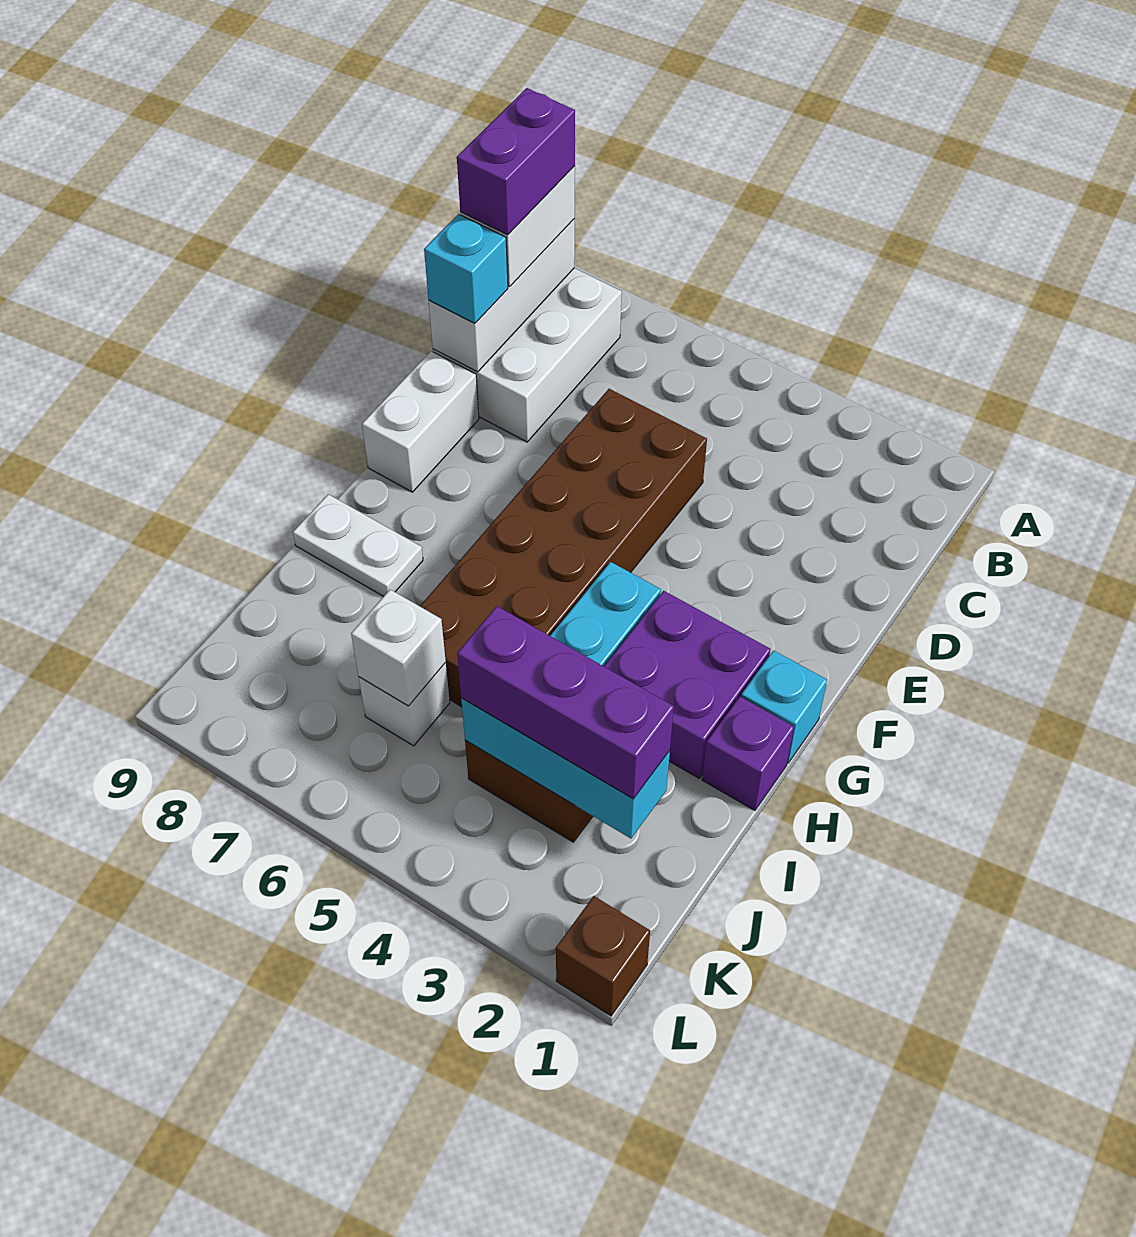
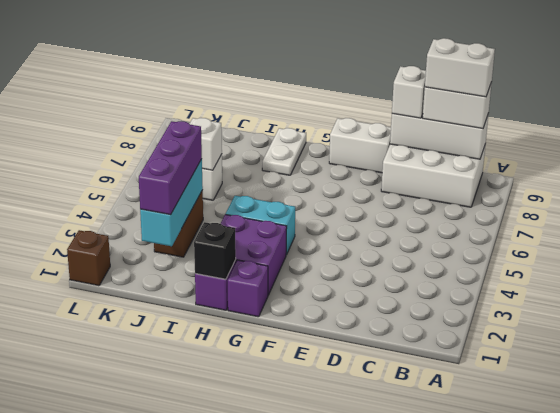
purple 1x2 brick [457,88,575,235] -> white 1x2 brick [425,38,495,97]
brown 2x6 brick [420,389,707,707] -> none
cyan 1x1 brick [424,214,508,323] -> white 1x1 brick [392,66,426,118]
cyan 1x1 brick [741,651,827,763] -> purple 1x1 brick [228,260,268,317]
none -> black 1x1 brick [194,222,236,279]

